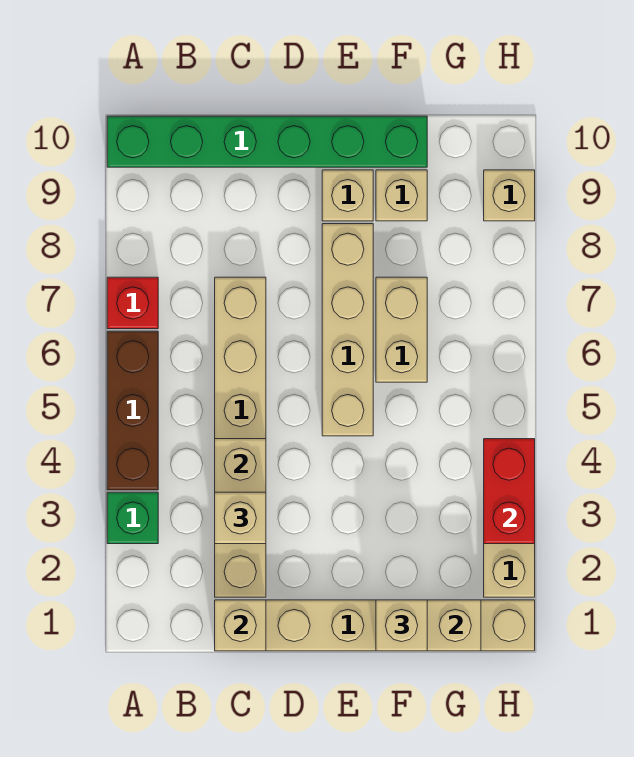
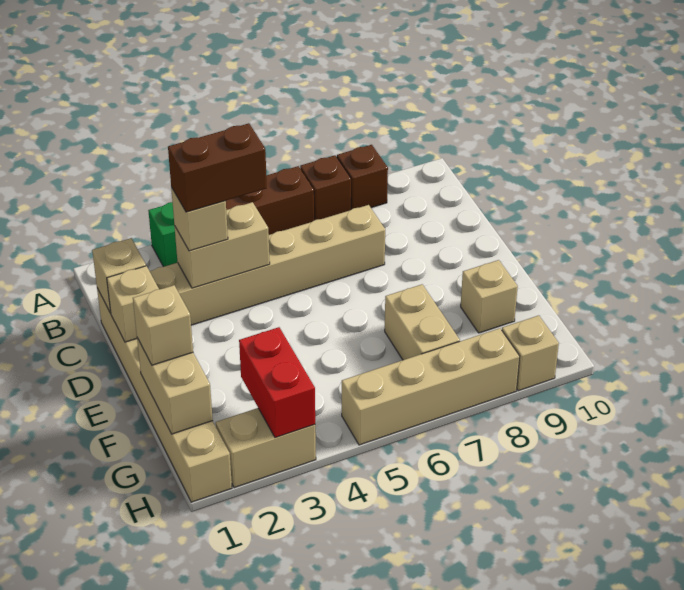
red 1x1 brick [107,277,158,329] -> brown 1x1 brick [300,155,351,220]
none -> brown 1x1 brick [337,145,388,209]
green 1x6 brick [107,116,427,167] -> none
none -> brown 1x2 brick [168,123,267,212]
tan 1x4 brick [322,224,373,436] -> tan 1x4 brick moved to [342,328,520,445]
tan 1x1 brick [322,170,373,221] -> tan 1x1 brick moved to [107,266,159,342]
tan 1x2 brick [376,277,427,382] -> tan 1x2 brick turned to [385,284,460,360]
red 1x2 brick [484,439,535,544] -> red 1x2 brick turned to [239,327,315,438]

